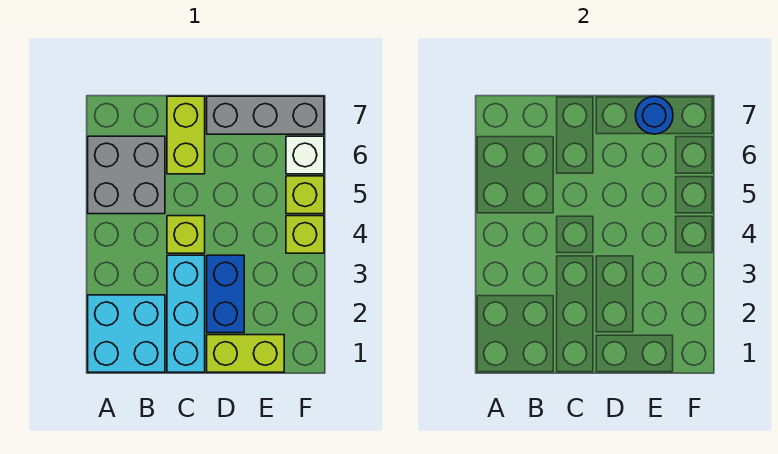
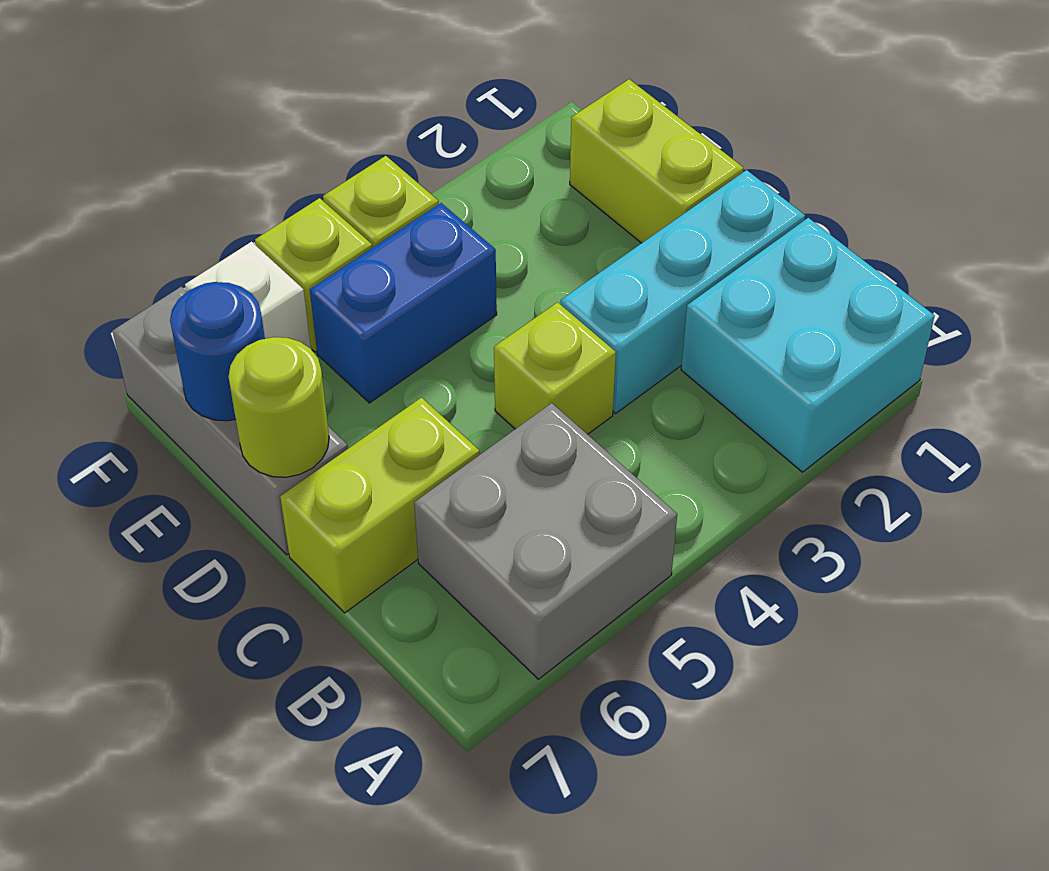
blue 1x2 brick [207,255,244,333] -> blue 1x2 brick moved to [310,203,497,403]
none -> lime 1x1 round brick [229,337,329,477]

